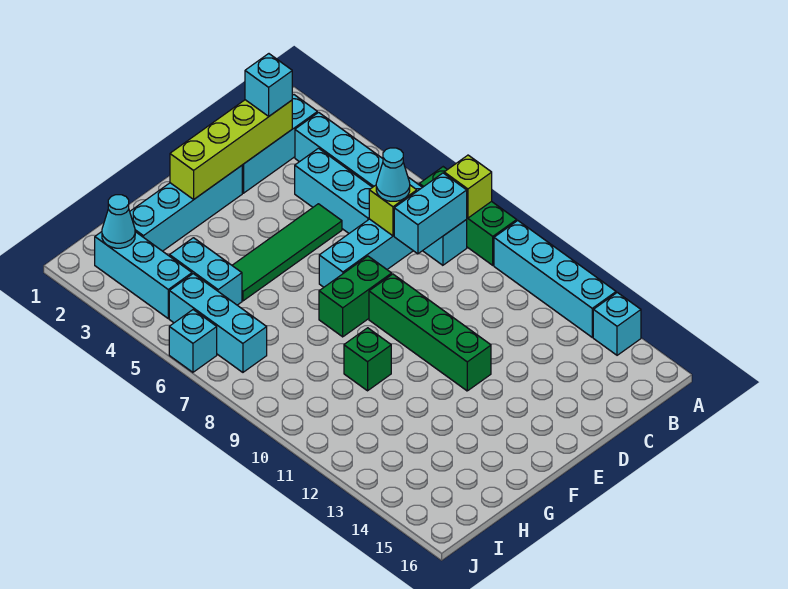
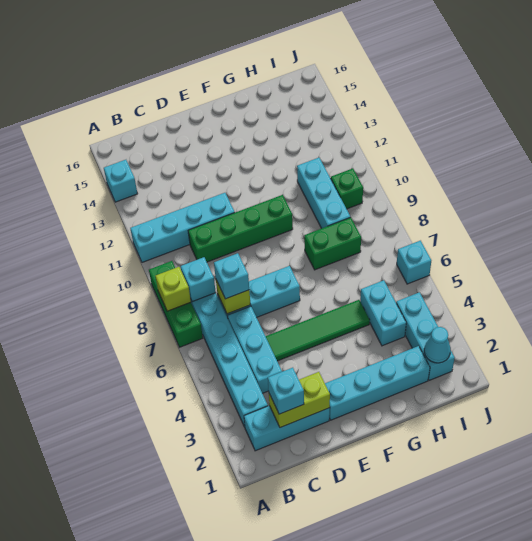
cyan 1x4 brick [494,221,616,337] -> cyan 1x4 brick turned to [130,193,235,262]
cyan 1x2 brick [394,173,467,254] -> cyan 1x1 brick [181,257,216,302]
lime 1x4 brick [170,100,292,200] -> lime 1x2 brick [269,372,330,427]
cyan 1x1 cone [376,148,410,201] -> cyan 1x1 brick [214,253,249,299]
green 1x2 brick [319,256,392,337] -> green 1x2 brick moved to [304,217,361,270]
green 1x4 brick [369,274,491,391] -> green 1x4 brick turned to [188,195,293,262]
green 1x1 brick [344,328,391,391] -> green 1x1 brick moved to [331,168,363,209]
cyan 1x3 brick [169,274,267,372] -> cyan 1x3 brick moved to [297,158,350,228]

